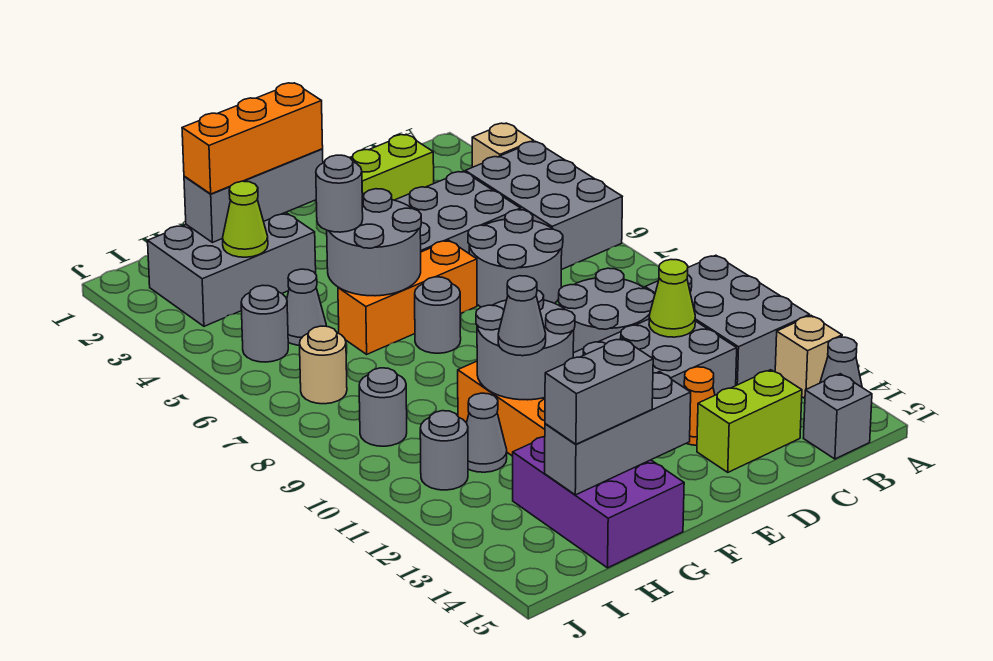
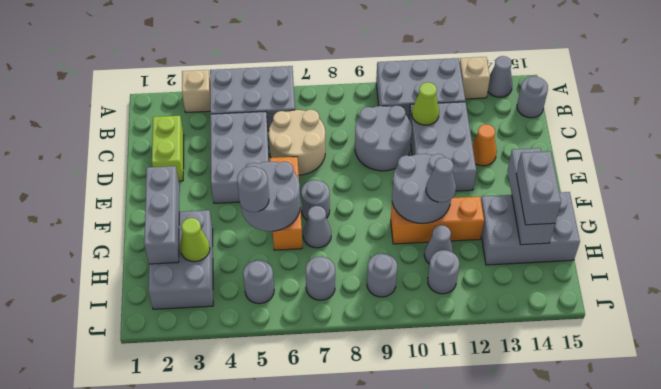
grey 1x1 brick [803,374,872,459] -> grey 1x1 round brick [517,76,548,118]
grey 2x2 round brick [468,210,563,307] -> tan 2x2 round brick [269,110,325,175]
lime 1x2 brick [697,370,802,472] -> none
orange 1x3 brick [182,83,323,194] -> none
purple 2x3 brick [513,437,684,568] -> grey 2x3 brick [481,192,580,265]
grey 1x1 cone [287,269,326,345] -> grey 1x1 cone moved to [303,206,331,248]
tan 1x1 round brick [300,326,347,404] -> grey 1x1 round brick [306,257,335,300]

